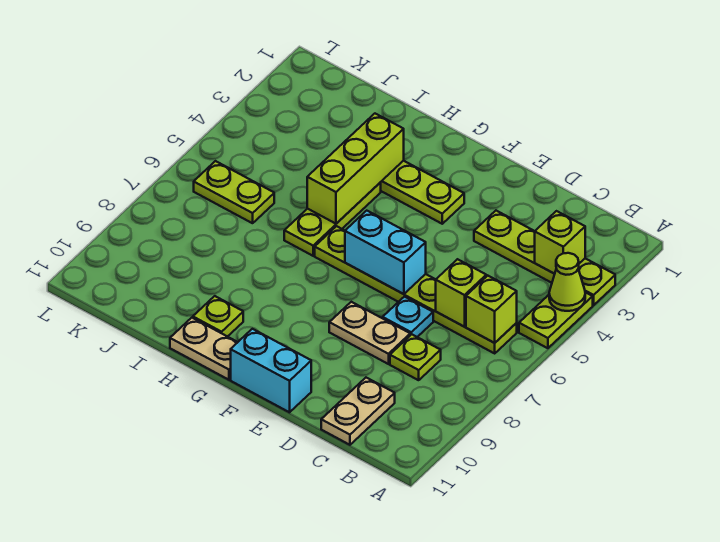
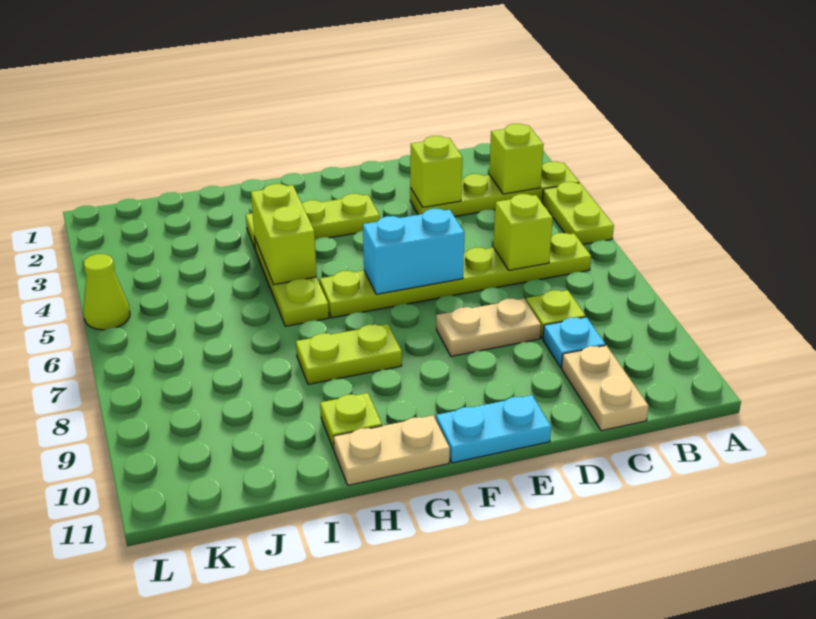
lime 1x1 cone [549,253,585,311] -> lime 1x1 cone moved to [83,254,130,330]
lime 1x1 brick [466,276,517,343] -> lime 1x1 brick moved to [410,136,462,207]
cyan 1x1 plate [383,297,433,337] -> cyan 1x1 plate moved to [543,317,605,367]
cyan 1x2 brick [231,329,311,412] -> cyan 1x2 plate [436,395,551,463]
lime 1x3 brick [307,114,404,224] -> lime 1x2 brick [251,184,317,284]
lime 1x2 plate [194,161,274,223] -> lime 1x2 plate moved to [296,324,402,384]

